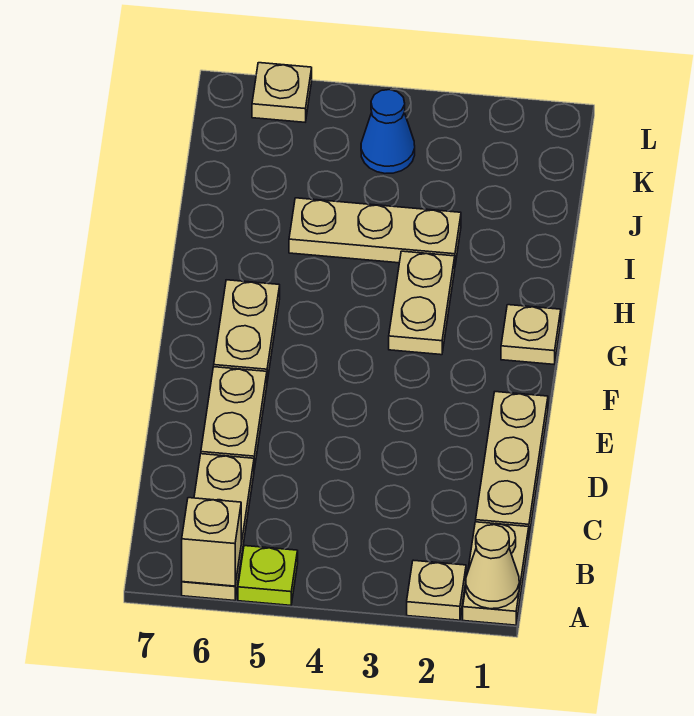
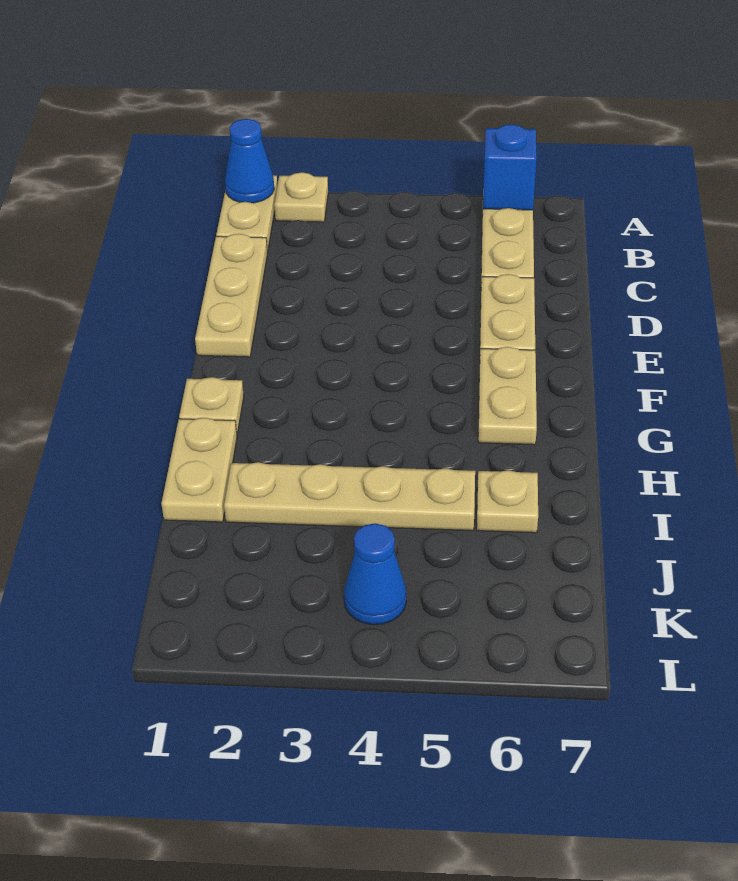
tan 1x1 cone [466,525,519,609] -> blue 1x1 cone [225,119,274,203]
lime 1x1 plate [238,546,298,605] -> none
tan 1x1 brick [182,498,241,586] -> blue 1x1 brick [483,124,536,210]
tan 1x2 plate [389,251,455,355] -> tan 1x2 plate moved to [161,418,237,522]
tan 1x3 plate [289,198,461,265] -> tan 1x4 plate [224,462,475,530]
tan 1x1 plate [252,63,312,122] -> tan 1x1 plate moved to [477,470,538,533]

